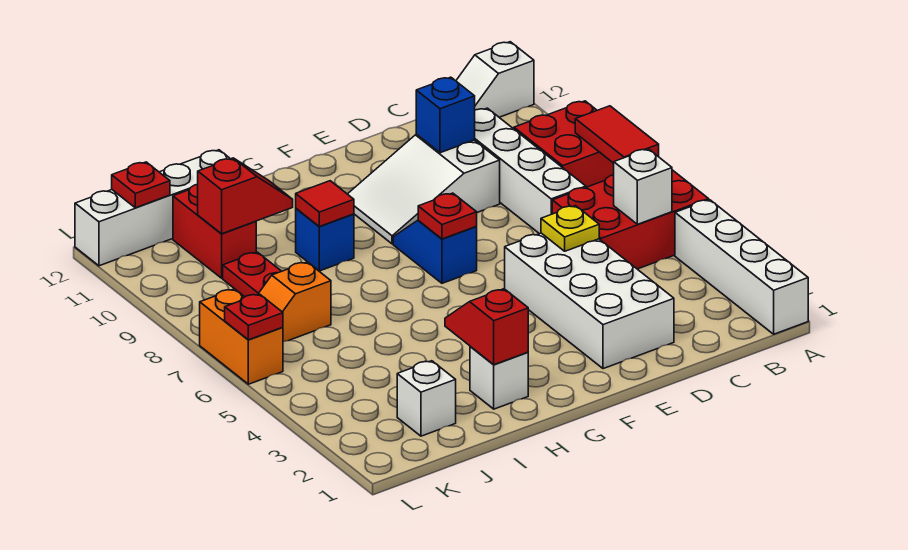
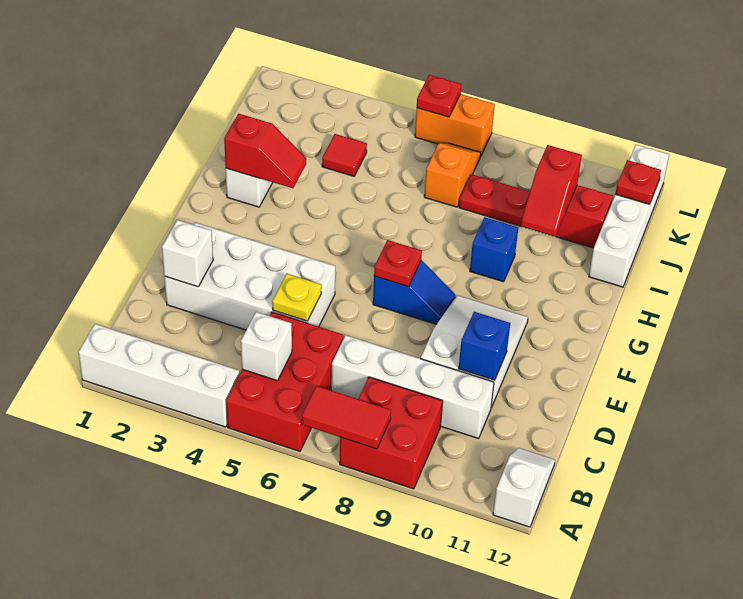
red 1x1 tile [296,181,354,226] -> red 1x1 tile moved to [322,134,367,176]
white 1x1 brick [397,361,456,436] -> white 1x1 brick moved to [162,220,213,287]

